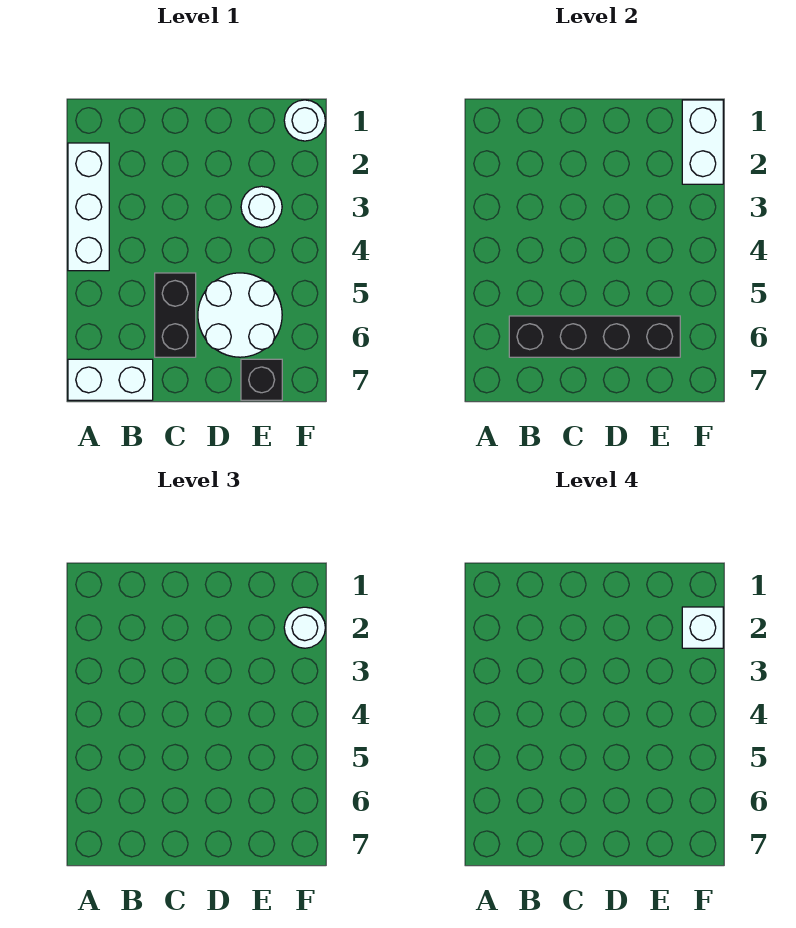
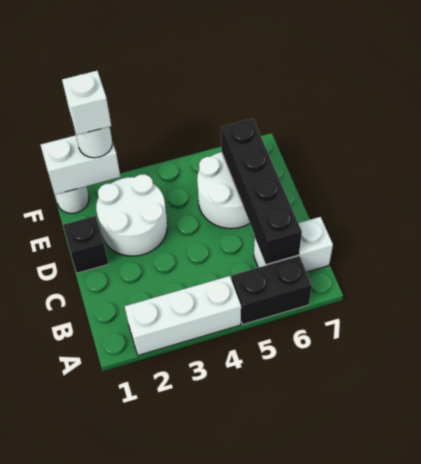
white 1x2 brick [68,359,153,400] -> white 1x2 brick turned to [254,217,333,272]
black 1x2 brick [155,273,196,357] -> black 1x2 brick moved to [232,256,312,324]
white 1x1 round brick [241,186,282,228] -> white 2x2 round brick [96,174,167,256]
black 1x1 brick [241,359,282,400] -> black 1x1 brick moved to [63,216,109,273]

